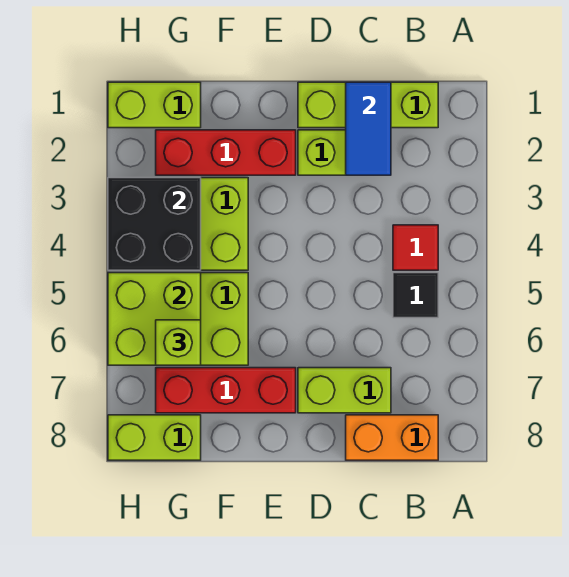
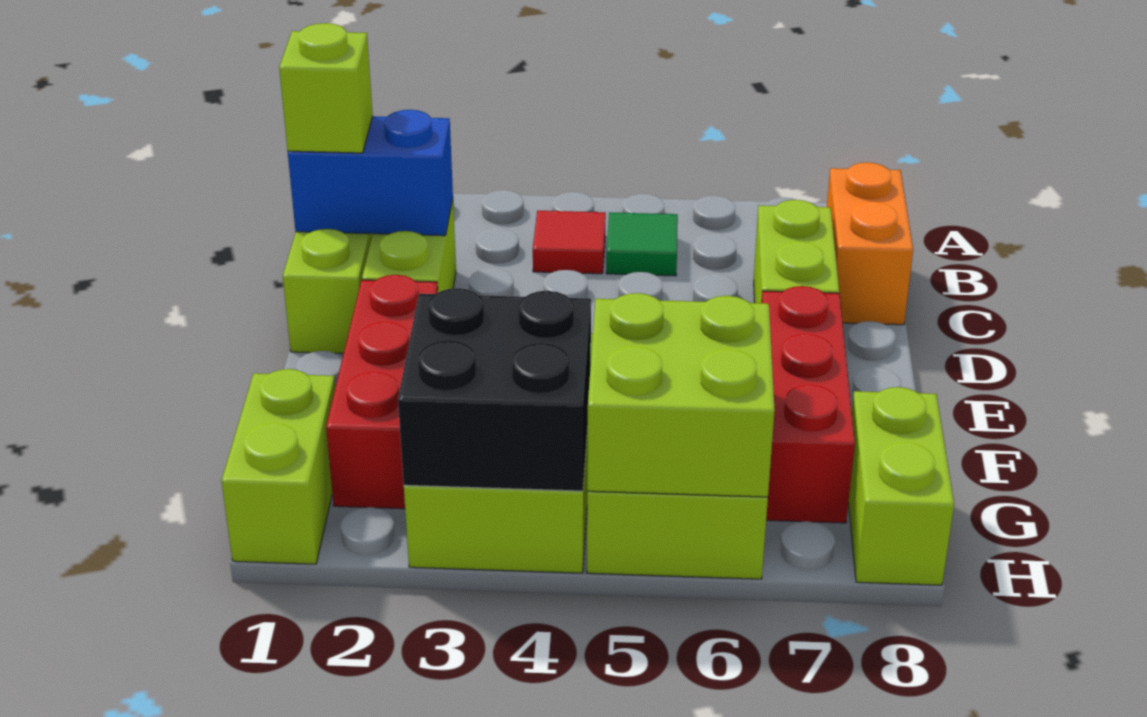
black 1x1 tile [393,273,438,318] -> green 1x1 tile [606,212,678,276]
blue 1x2 tile [346,82,391,175] -> blue 1x2 brick [288,110,453,236]
lime 1x1 brick [156,320,201,365] -> lime 1x1 brick moved to [279,23,373,153]

